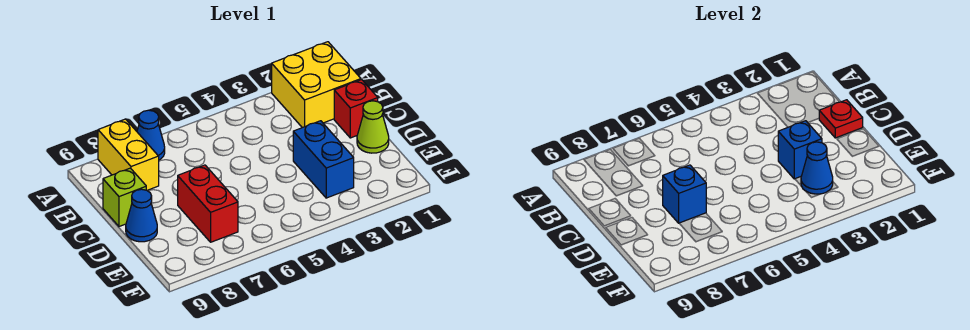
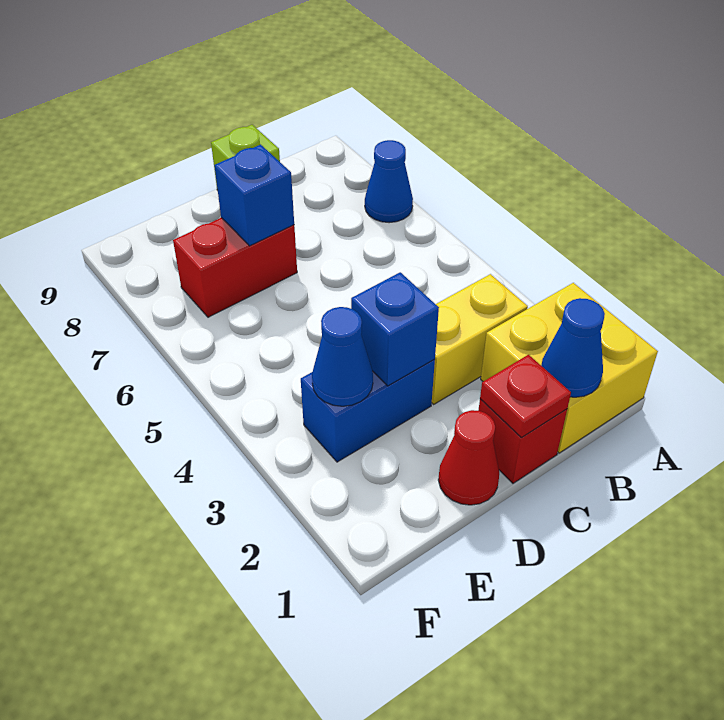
yellow 1x2 brick [98,119,159,190] -> yellow 1x2 brick moved to [432,274,528,404]
lime 1x1 cone [357,101,389,153] -> red 1x1 cone [438,410,499,505]
blue 1x1 cone [126,189,157,242] -> blue 1x1 cone moved to [541,298,605,397]

